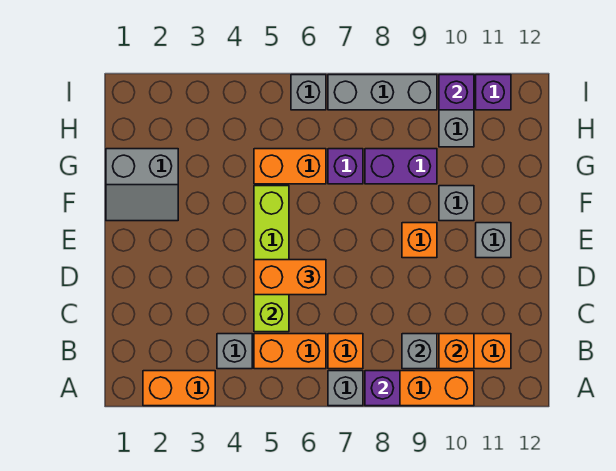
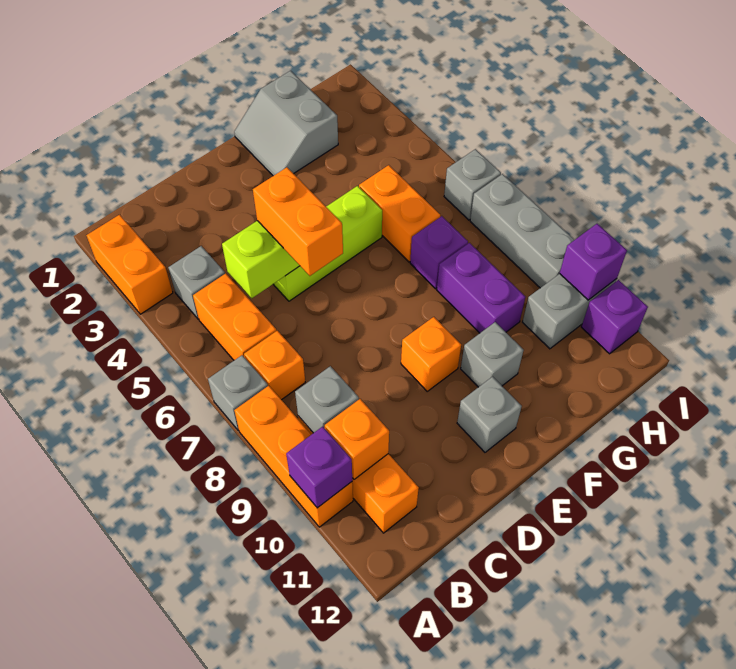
purple 1x1 brick [365,371,400,406] -> purple 1x1 brick moved to [286,426,352,508]

